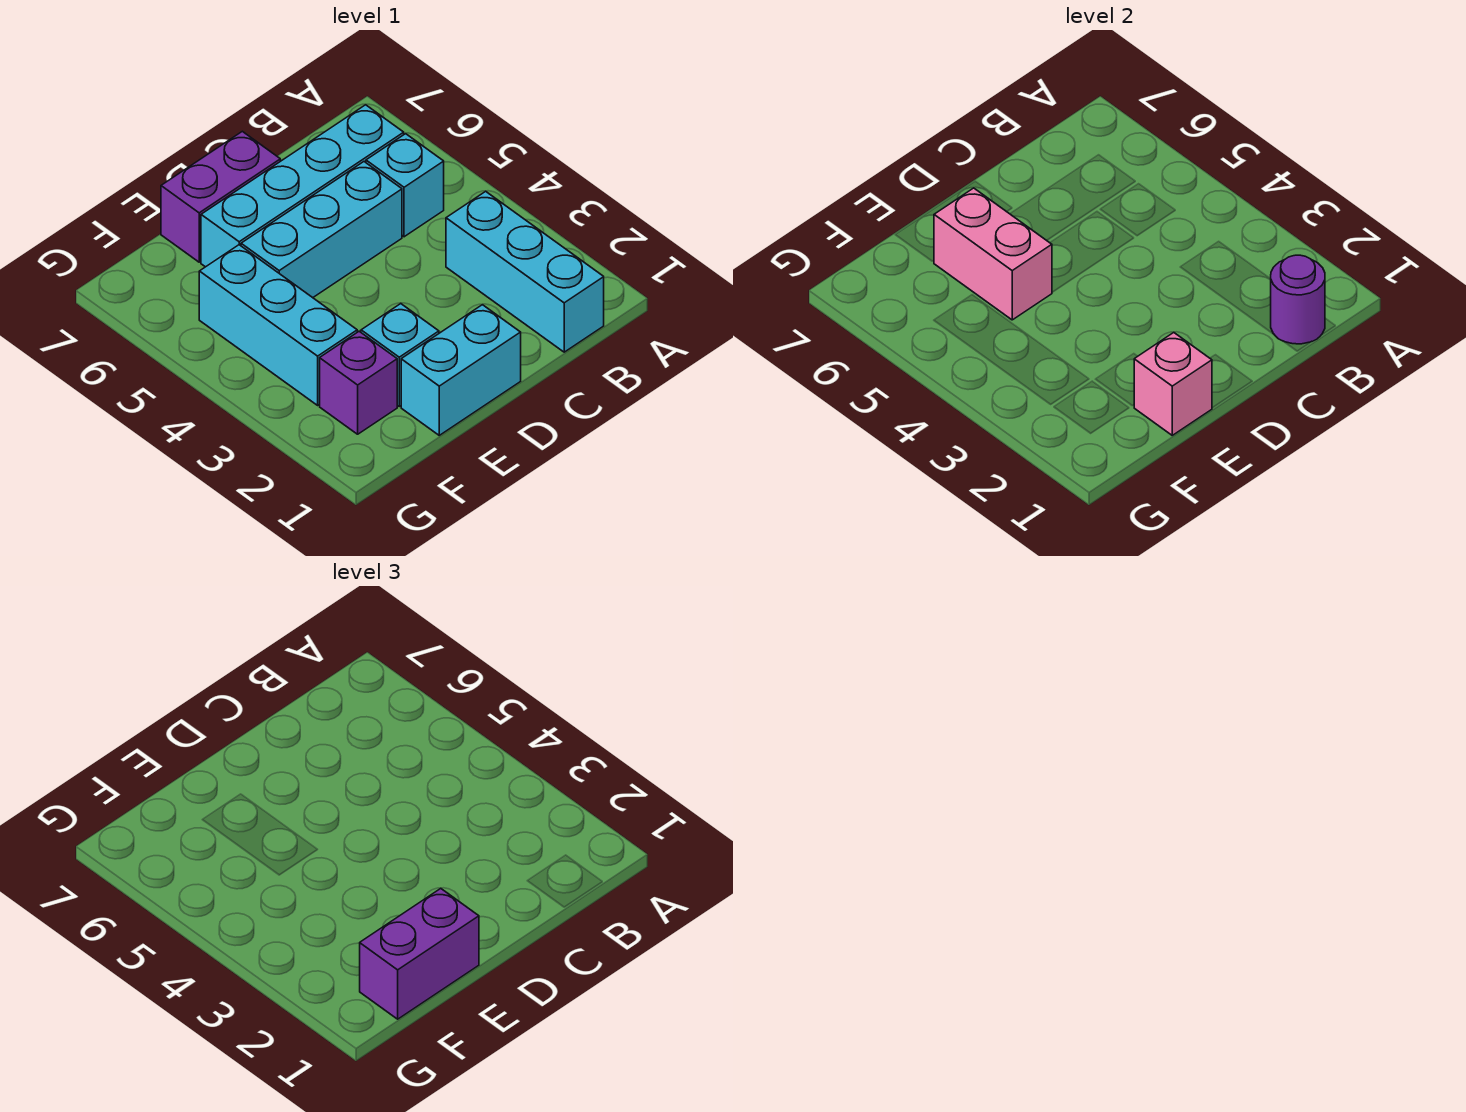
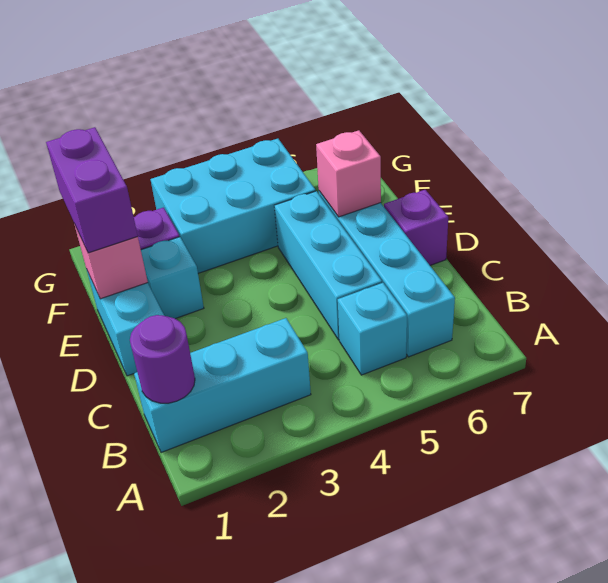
purple 1x2 brick [161,131,280,262] -> purple 1x1 brick [384,190,448,265]
pink 1x2 brick [934,188,1052,320] -> pink 1x1 brick [316,130,381,217]
cyan 1x3 brick [199,245,357,405] -> cyan 2x3 brick [151,139,316,273]

